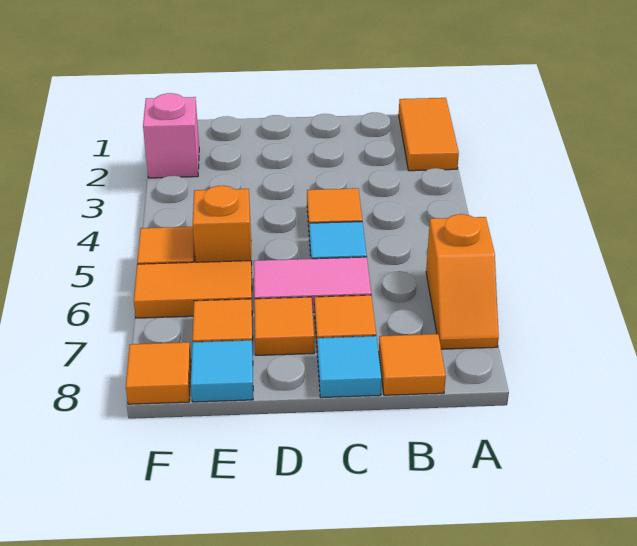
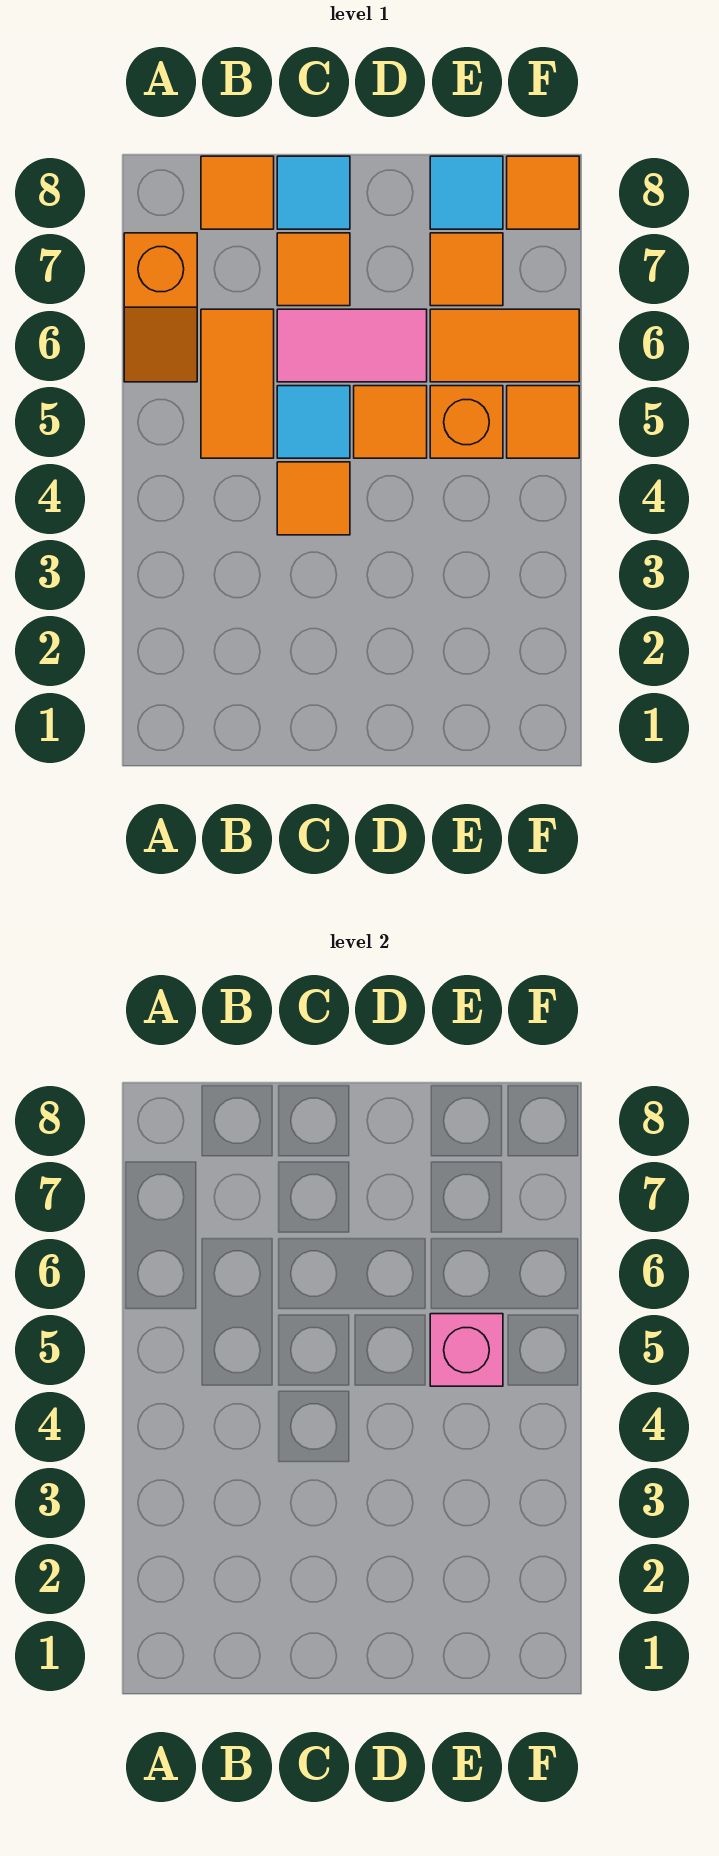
orange 1x2 tile [399,98,459,171] -> orange 1x2 tile moved to [201,309,274,458]
orange 1x2 slope [426,214,499,349] -> orange 1x2 slope turned to [124,233,197,382]
orange 1x1 tile [254,297,314,355] -> orange 1x1 tile moved to [354,386,427,458]
pink 1x1 brick [143,93,199,178] -> pink 1x1 brick moved to [430,1314,503,1386]

